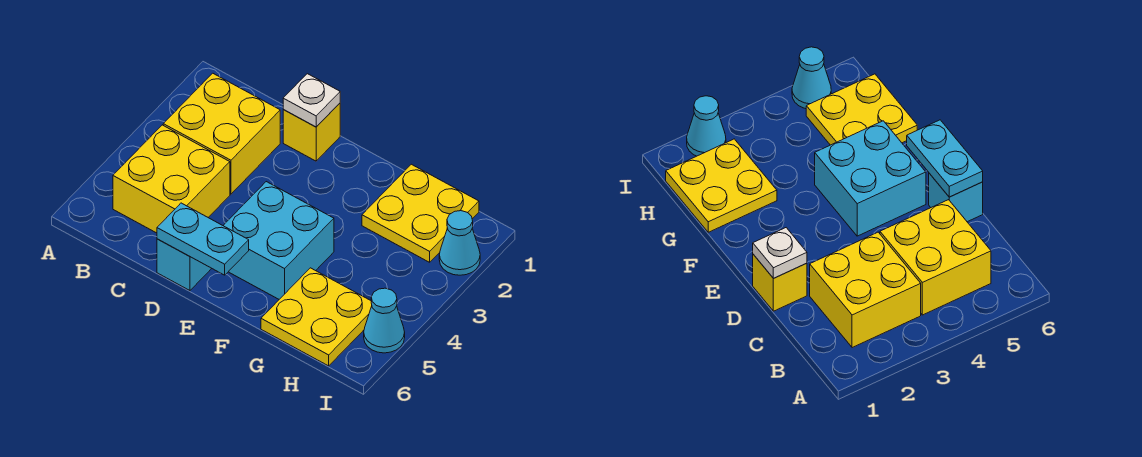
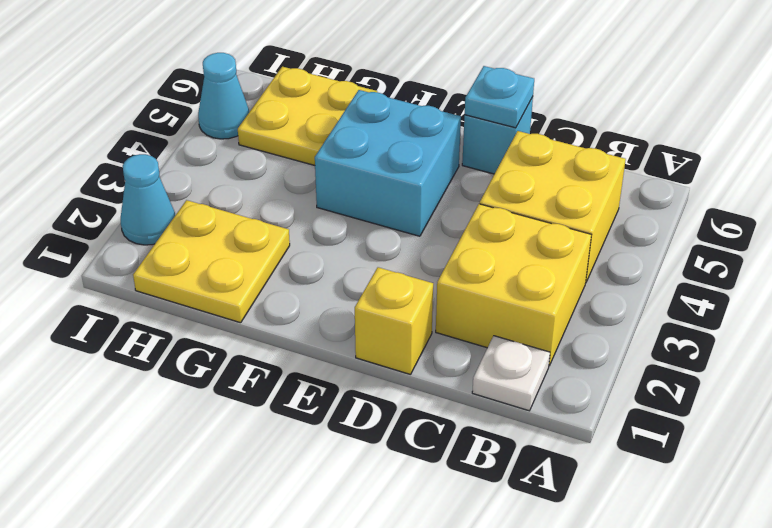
white 1x1 plate [283,74,340,127] -> white 1x1 plate moved to [472,336,550,411]
cyan 1x2 plate [157,203,249,275] -> cyan 1x1 plate [465,66,534,128]

